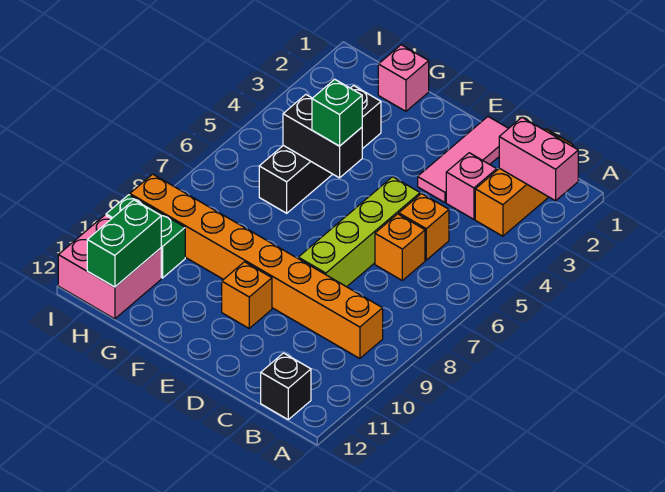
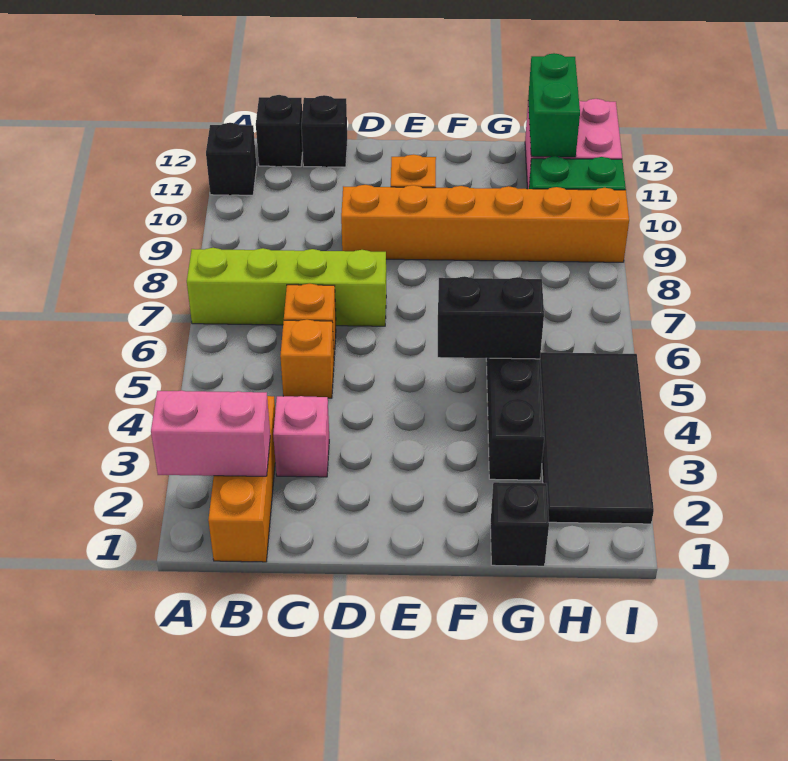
none -> black 1x1 brick [206,123,257,195]
orange 1x8 brick [130,174,383,359] -> orange 1x6 brick [341,185,629,262]
none -> black 1x1 brick [301,95,347,167]
pink 1x3 tile [418,117,509,202] -> none
lime 1x4 brick [298,177,420,287] -> lime 1x4 brick turned to [187,248,386,326]
green 1x1 brick [312,79,362,146] -> none
pink 1x1 brick [378,45,429,111] -> black 1x1 brick [490,482,549,566]
none -> black 2x4 tile [540,352,654,524]

